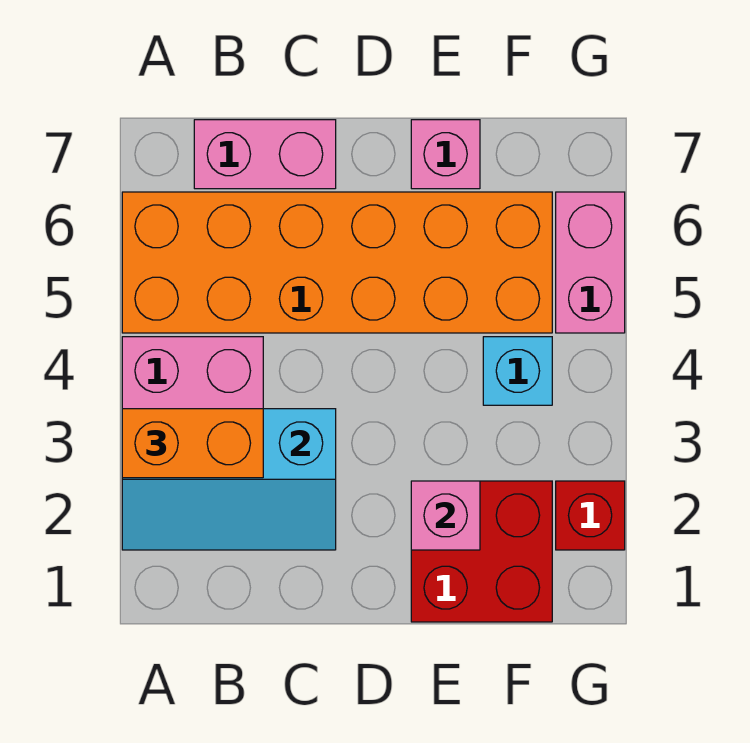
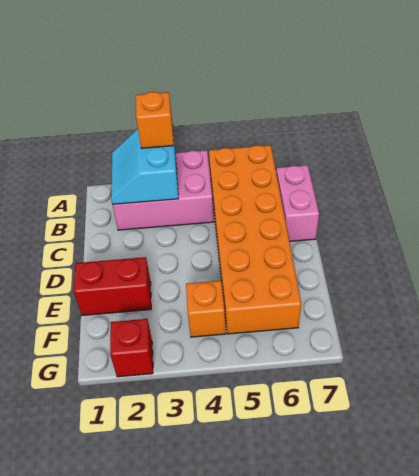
cyan 2x3 slope [122,409,336,550] -> cyan 2x2 slope [111,129,178,204]
orange 1x2 brick [122,409,263,478] -> orange 1x1 brick [136,92,174,148]
red 2x2 brick [411,481,552,622] -> red 1x2 brick [74,257,151,315]
pink 1x1 brick [411,481,480,550] -> none
pink 1x1 brick [411,120,480,189] -> none
cyan 1x1 brick [483,337,552,405] -> orange 1x1 brick [186,281,225,337]
pink 1x2 brick [556,192,625,333] -> none

